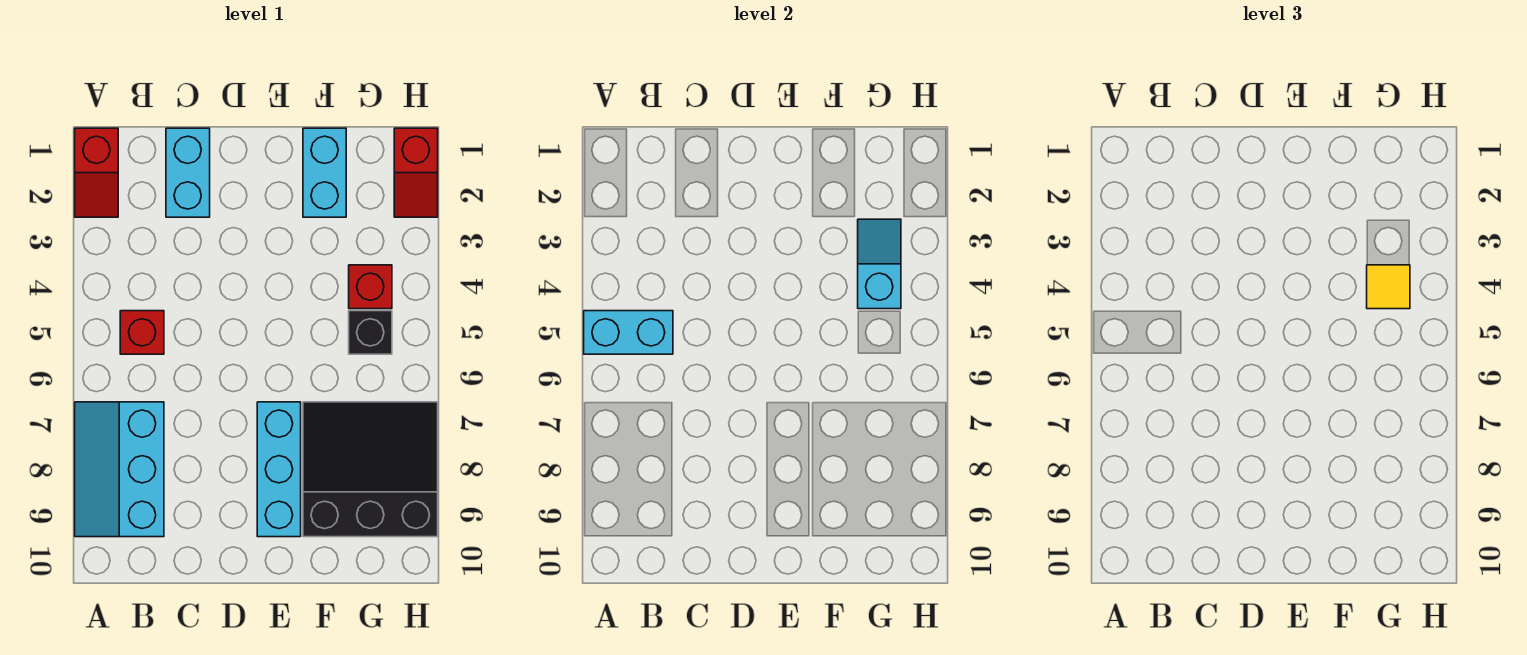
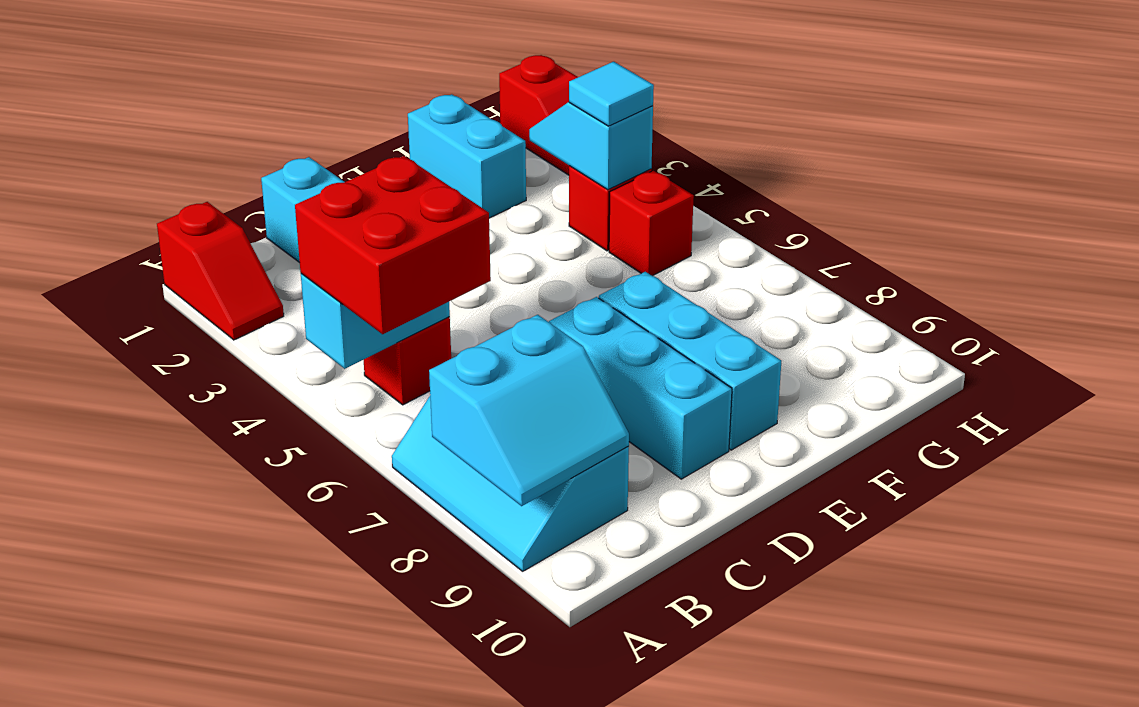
none -> red 2x2 brick [295,156,491,334]
none -> cyan 2x2 slope [429,315,629,506]
none -> cyan 1x3 brick [549,297,732,479]
black 3x3 slope [303,402,438,537] -> none
yellow 1x1 tile [1367,265,1410,309] -> cyan 1x1 tile [569,62,654,126]
black 1x1 brick [349,311,392,354] -> red 1x1 brick [609,171,694,276]

